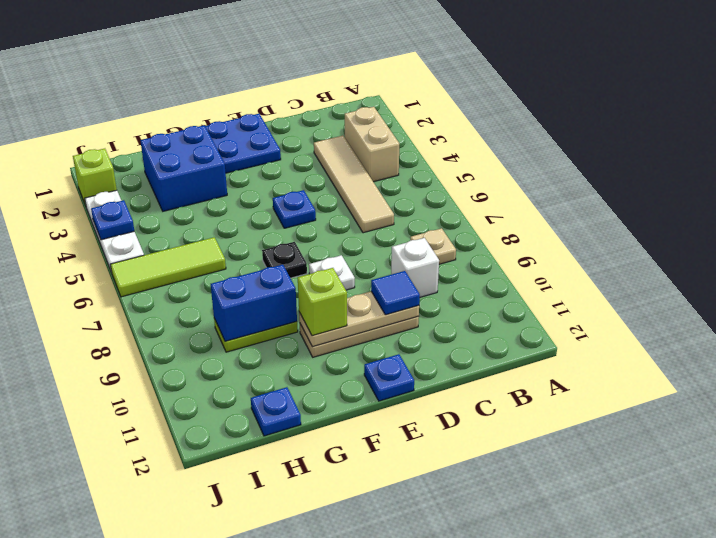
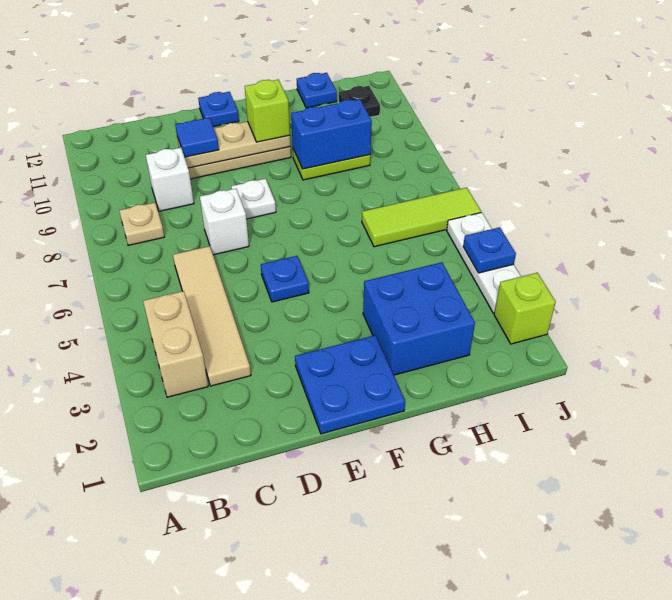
none -> white 1x1 brick [200,189,249,255]
black 1x1 plate [262,242,307,278] -> black 1x1 plate moved to [339,86,380,117]

